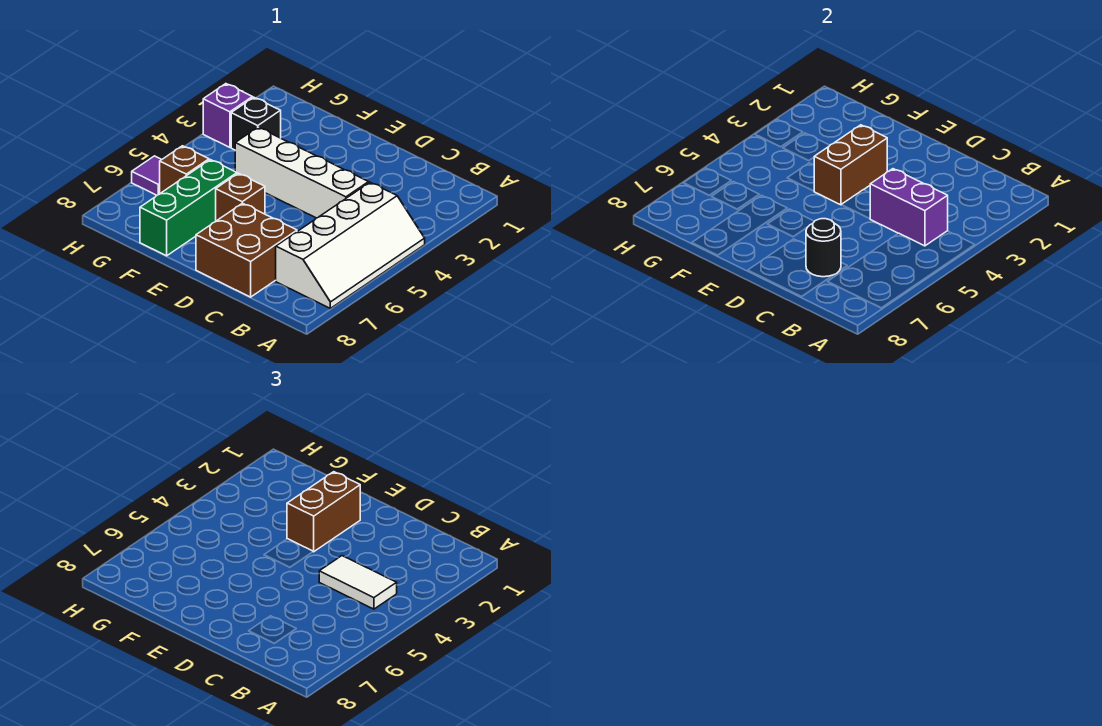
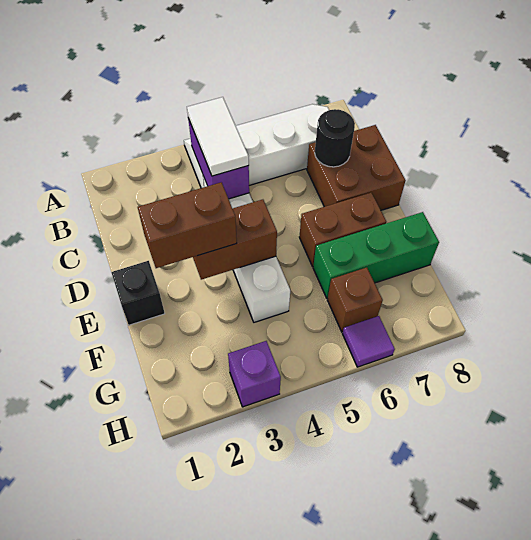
brown 1x1 brick [216,173,265,221] -> brown 1x2 brick [299,193,386,266]
black 1x1 brick [231,97,281,150] -> black 1x1 brick moved to [111,261,165,325]

